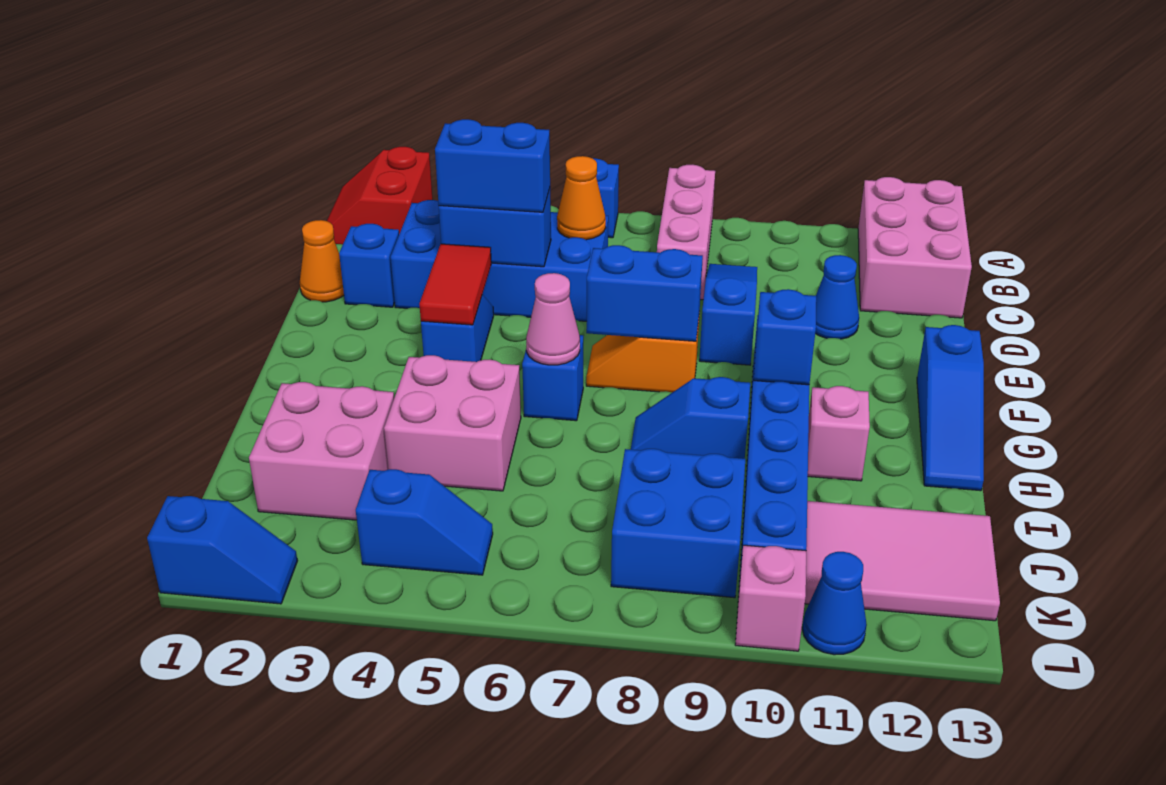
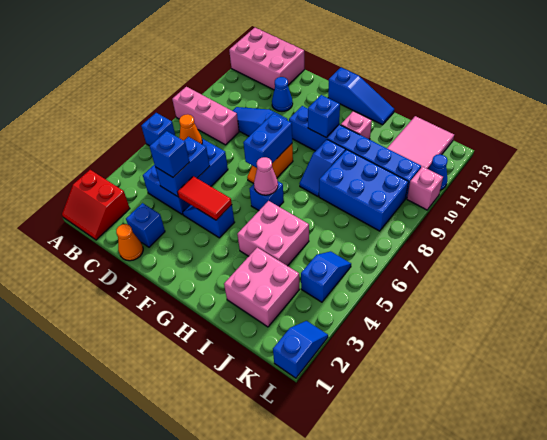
blue 2x4 brick [391,200,608,321] -> blue 2x3 brick [143,139,228,214]
blue 1x2 brick [435,119,550,212] -> blue 1x1 brick [150,131,189,177]
blue 2x2 brick [611,449,745,598] -> blue 2x3 brick [319,150,408,231]

